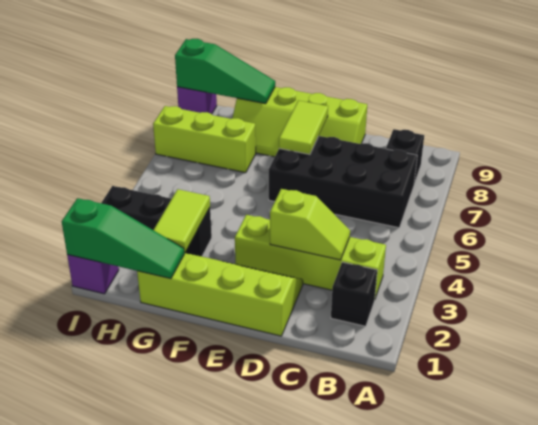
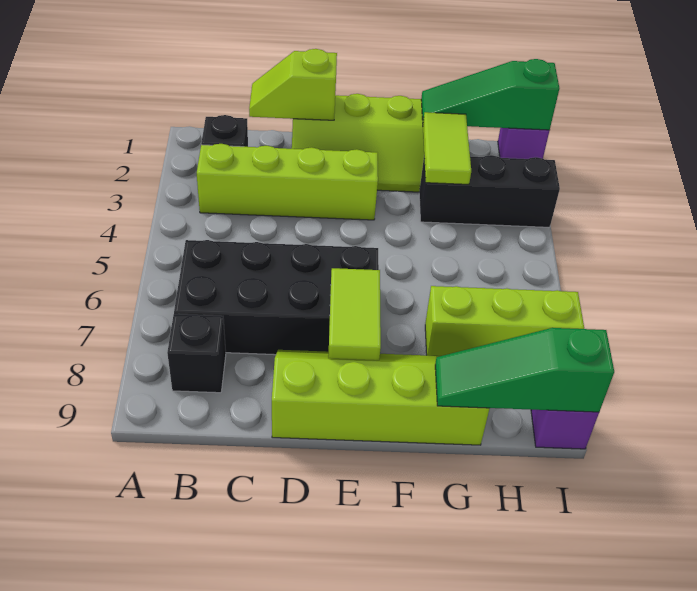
lime 1x2 slope [270,189,350,260] -> lime 1x2 slope moved to [249,49,337,120]

